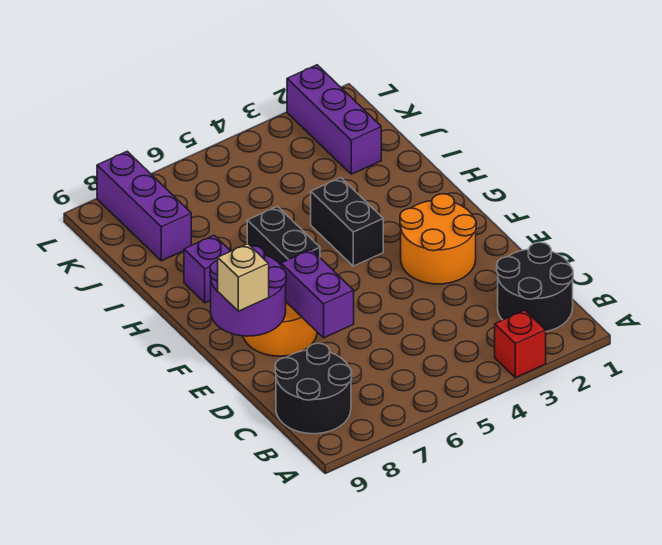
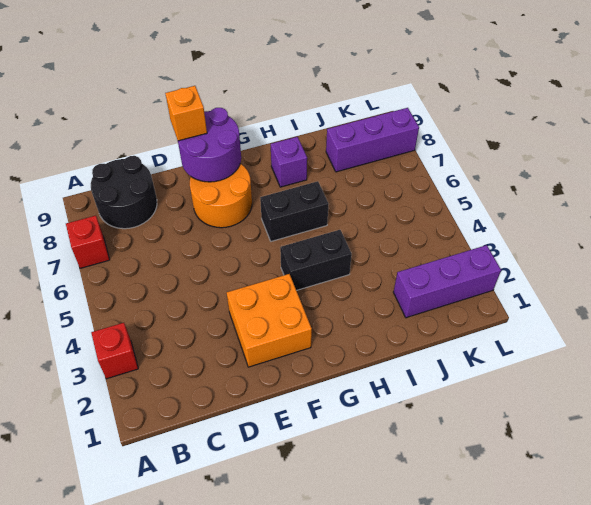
none -> red 1x1 brick [66,216,110,268]
black 2x2 round brick [497,242,573,332] -> none
purple 1x2 brick [281,249,354,338] -> none
orange 2x2 round brick [400,194,476,284] -> orange 2x2 brick [227,274,312,367]
tan 1x1 brick [218,244,269,311] -> orange 1x1 brick [165,86,207,141]

